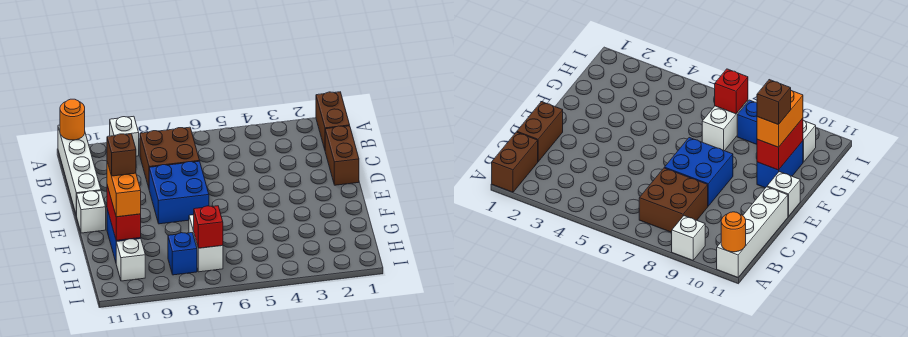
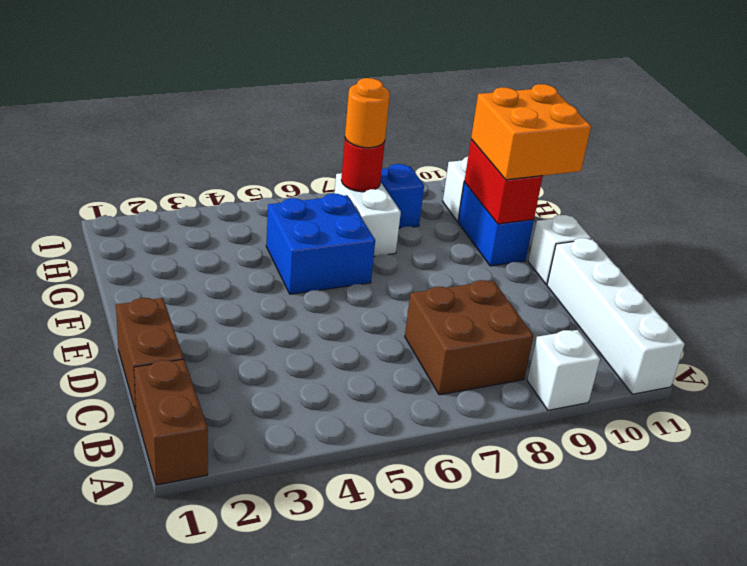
orange 1x1 round brick [60,99,85,140] -> orange 1x1 round brick moved to [345,78,390,148]
blue 2x2 brick [149,161,209,224] -> blue 2x2 brick moved to [266,194,375,294]
orange 1x2 brick [107,162,141,217] -> orange 2x2 brick [471,84,591,180]
brown 1x1 brick [107,134,136,176] -> none
red 1x1 brick [194,206,223,248] -> red 1x1 round brick [341,138,385,192]

